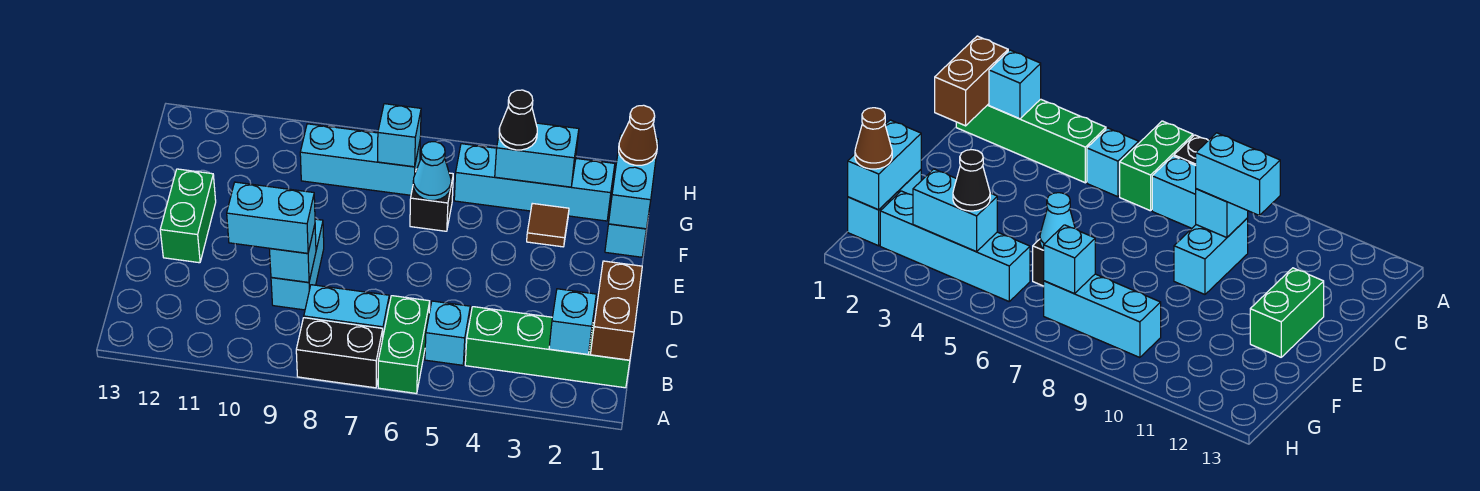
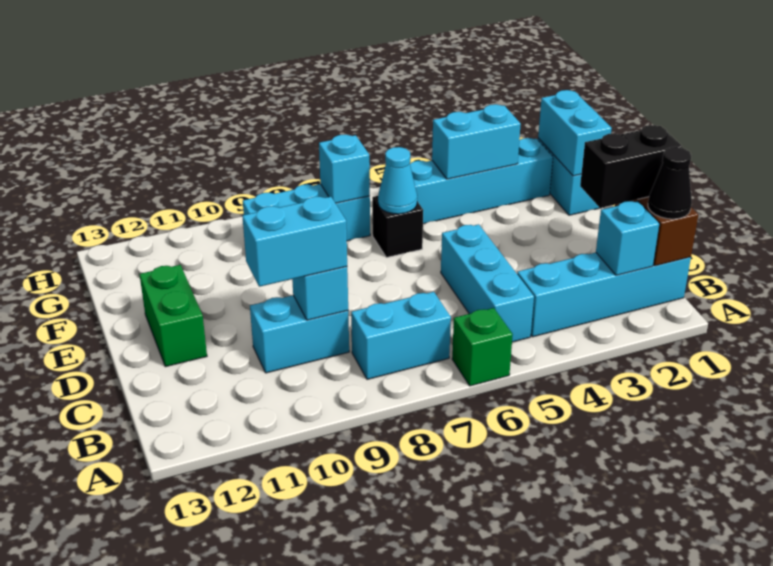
green 1x2 brick [378,296,430,393] -> green 1x1 brick [452,308,513,386]
black 1x2 brick [296,318,383,388] -> black 1x2 brick moved to [580,125,682,208]
green 1x4 brick [465,307,630,388] -> cyan 1x4 brick [517,253,691,337]
cyan 1x1 brick [425,301,470,365] -> cyan 1x3 brick [441,224,534,342]
cyan 1x2 brick [271,219,324,310] -> cyan 1x2 brick turned to [250,295,349,373]
brown 1x1 tile [527,203,569,247] -> none
brown 1x1 cone [619,105,657,165] -> none
black 1x1 cone [499,90,537,150] -> black 1x1 cone moved to [648,147,692,219]

